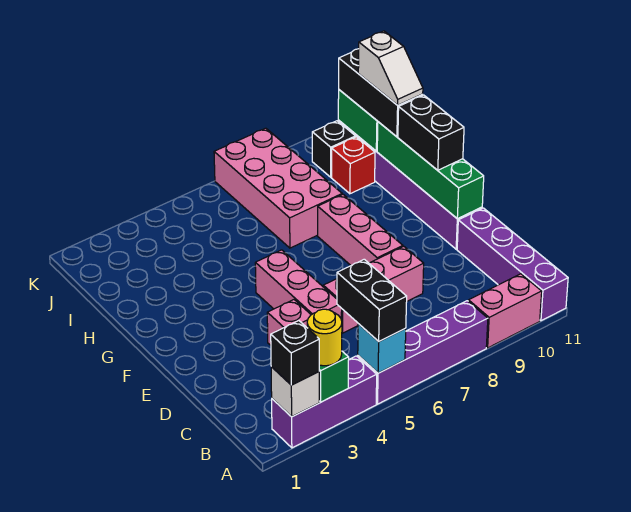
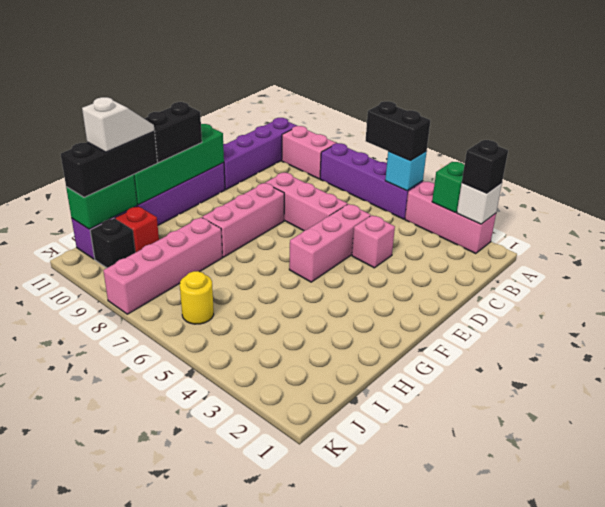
purple 1x3 brick [272,356,377,448] -> pink 1x3 brick [405,182,496,254]
yellow 1x1 round brick [307,309,342,366] -> yellow 1x1 round brick moved to [180,271,214,324]
black 1x2 brick [337,259,407,341] -> black 1x2 brick turned to [366,101,431,161]
pink 2x4 brick [214,128,342,248] -> pink 1x4 brick [103,217,222,314]

